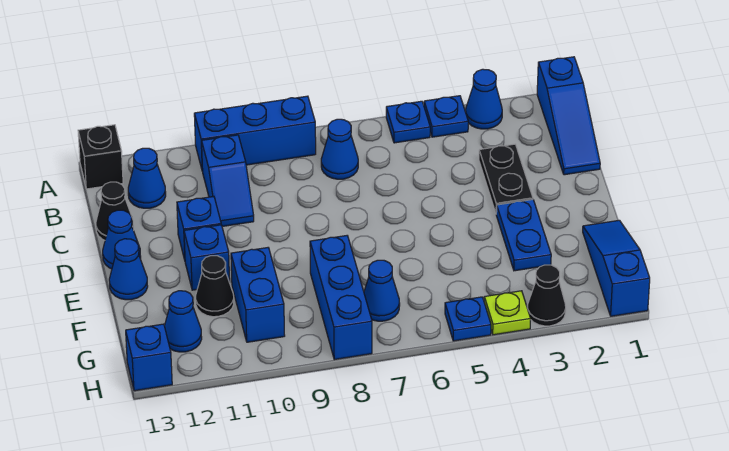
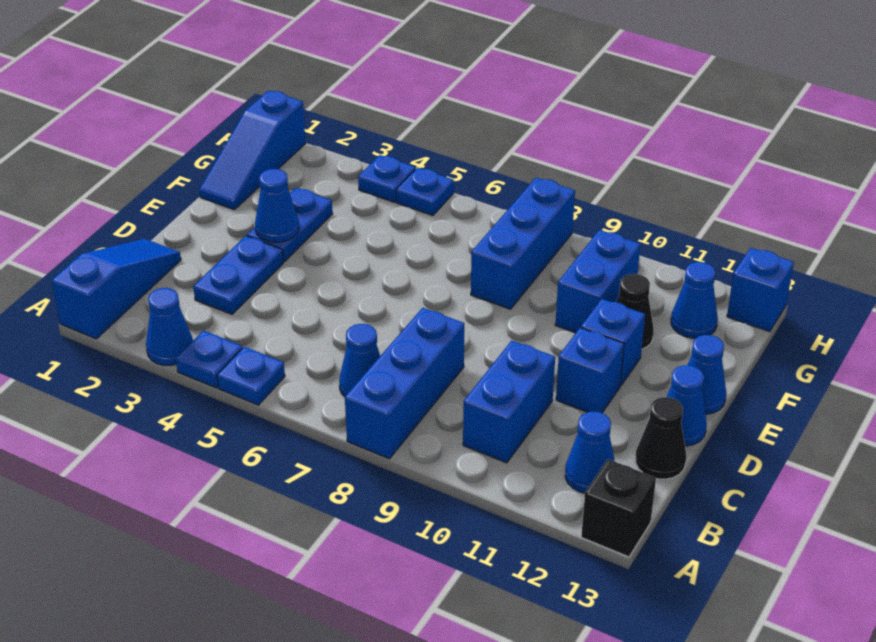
blue 1x3 brick [194,96,316,171] -> blue 1x3 brick turned to [345,308,464,459]
blue 1x2 slope [202,135,254,226] -> blue 1x2 brick [463,341,555,463]
black 1x2 plate [479,144,533,213] -> blue 1x2 plate [193,236,284,314]
blue 1x1 cone [364,260,400,321] -> blue 1x1 cone moved to [255,169,299,242]
black 1x1 cone [527,265,566,326] -> none
lime 1x1 plate [484,291,531,335] -> blue 1x1 plate [358,155,415,202]

